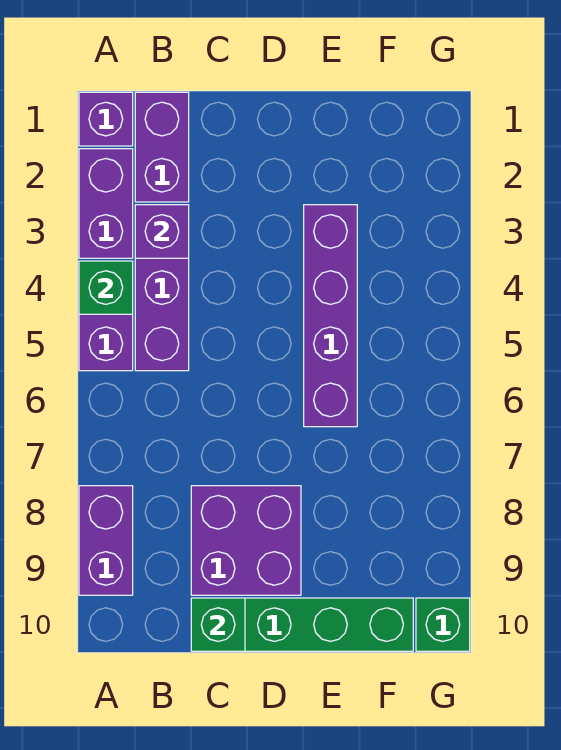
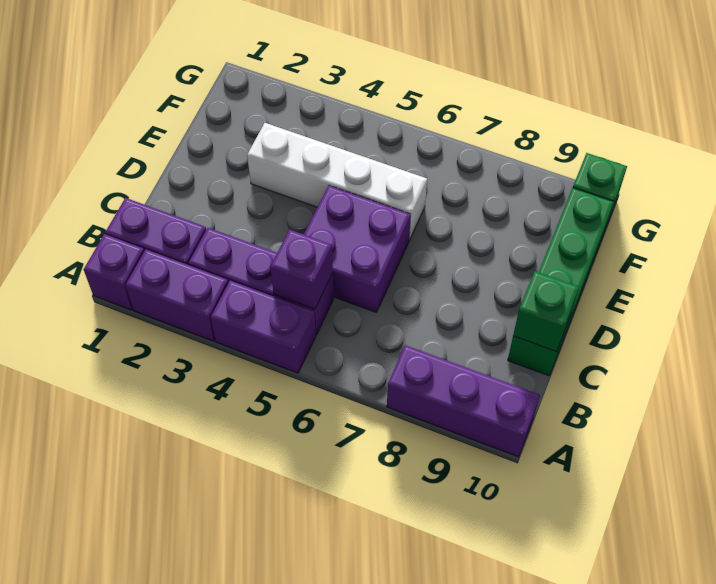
green 1x1 brick [79,261,133,314] -> none
purple 1x2 brick [79,486,133,595] -> purple 1x3 brick [387,345,540,457]
purple 1x1 brick [135,205,189,258] -> purple 1x1 brick moved to [270,229,333,309]
purple 2x2 brick [191,486,301,595] -> purple 2x2 brick moved to [304,186,411,312]
purple 1x4 brick [304,205,357,427] -> white 1x4 brick [247,123,427,240]

